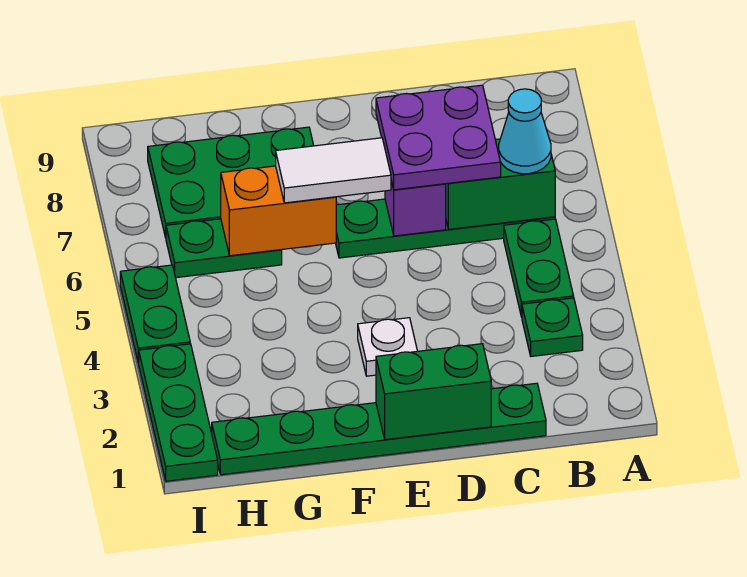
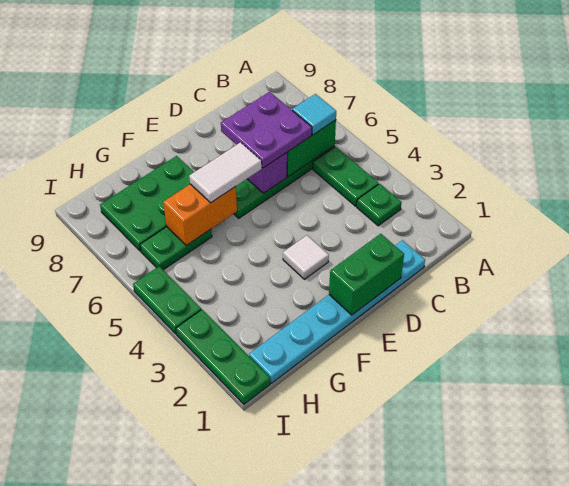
cyan 1x1 cone [499,89,551,174] -> cyan 1x1 tile [292,94,336,135]
green 1x6 plate [212,383,546,475] -> cyan 1x6 plate [249,240,425,383]
white 1x1 plate [358,318,417,376] -> white 1x1 tile [283,235,329,279]

